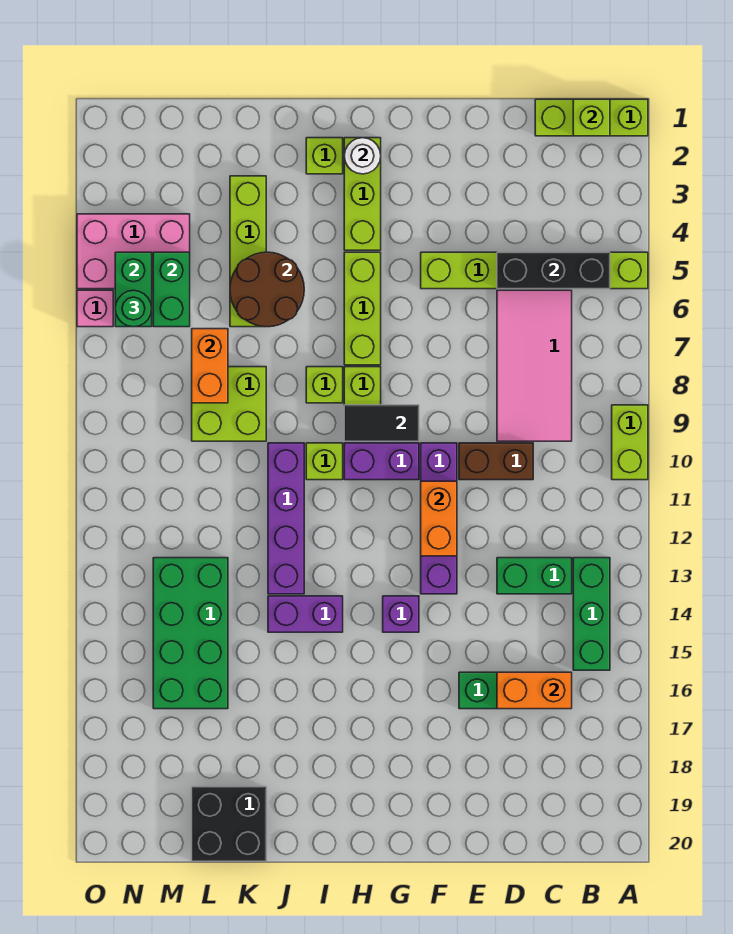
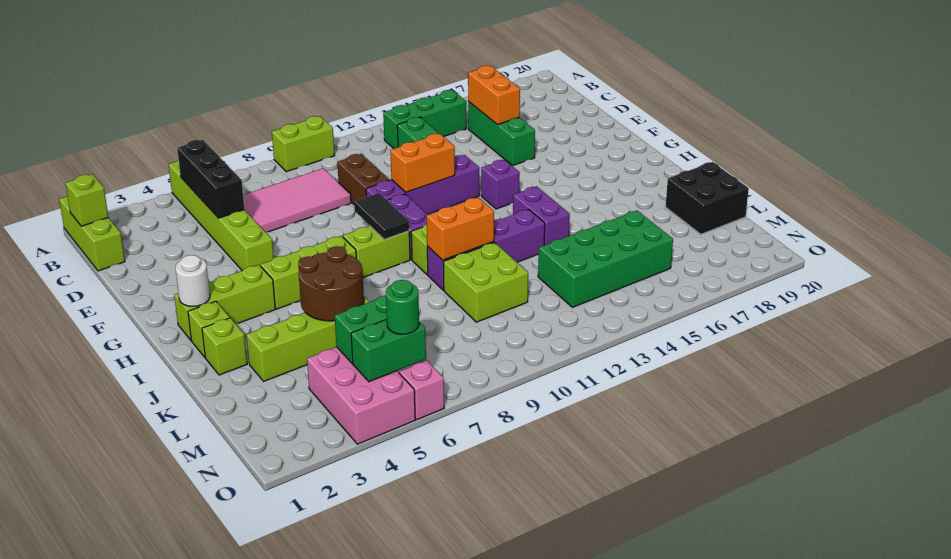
lime 1x1 brick [306,367,343,403] -> lime 1x1 brick moved to [202,318,247,375]
lime 2x2 brick [192,367,266,441] -> lime 2x2 brick moved to [443,243,528,322]
orange 1x2 brick [192,329,228,403] -> orange 1x2 brick moved to [427,197,494,260]

